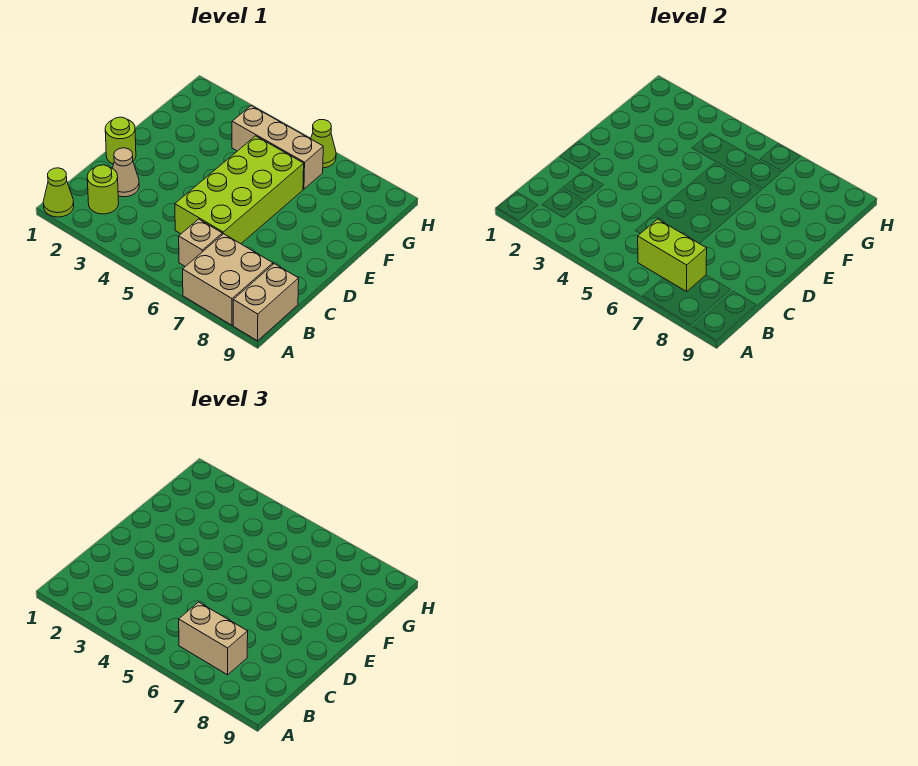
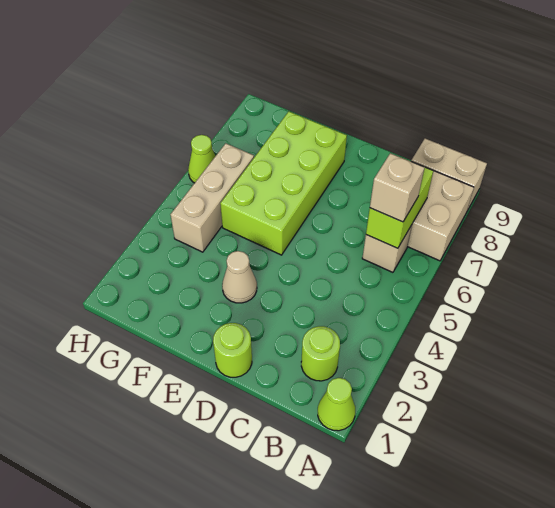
tan 1x2 brick [179,602,248,675] -> tan 1x1 brick [370,153,425,222]
tan 1x1 cone [113,148,139,197] -> tan 1x1 cone moved to [222,251,257,303]
lime 2x4 brick [175,136,304,244] -> lime 2x4 brick turned to [220,111,347,255]

